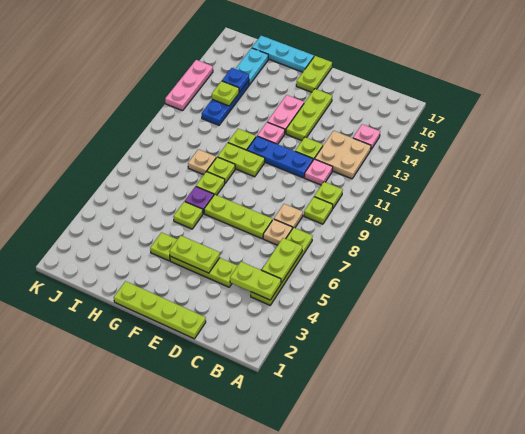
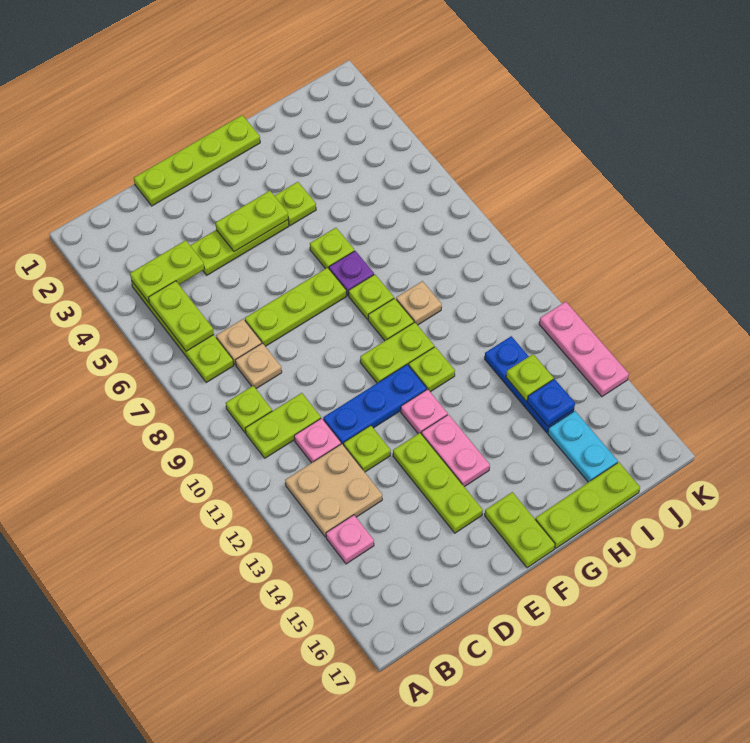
lime 1x1 plate [314,182,343,208] -> lime 1x2 plate [245,393,321,458]
cyan 1x3 plate [252,36,314,72] -> lime 1x3 plate [535,462,640,548]

